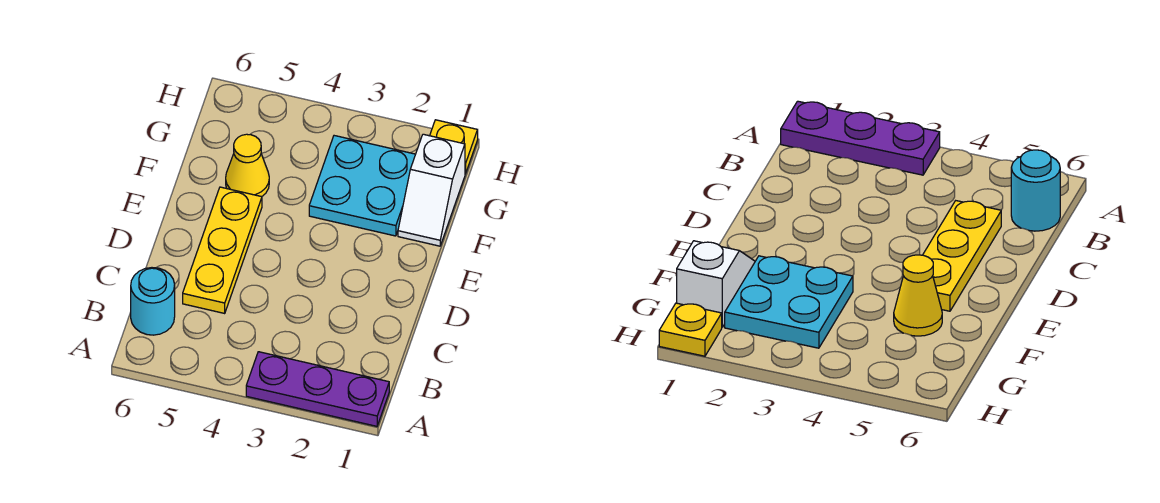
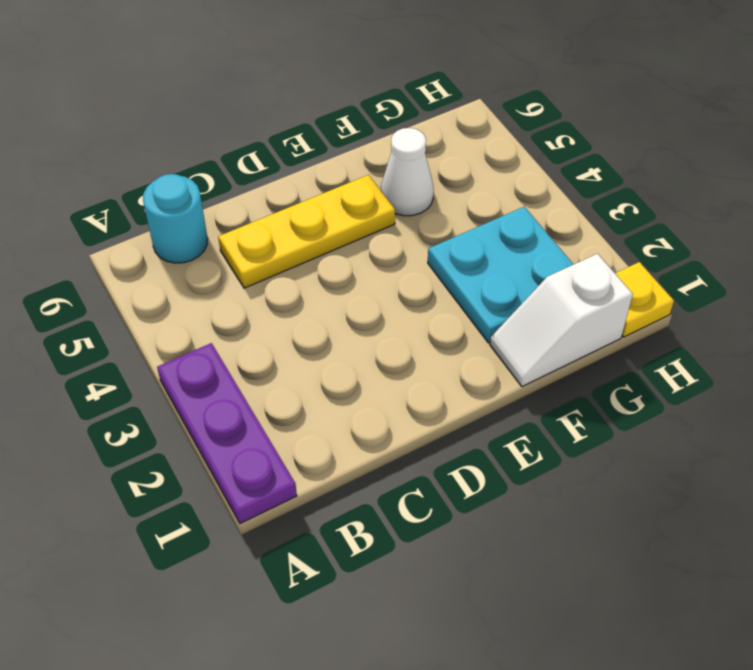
yellow 1x1 cone [226,134,269,197] -> white 1x1 cone [381,128,434,216]

